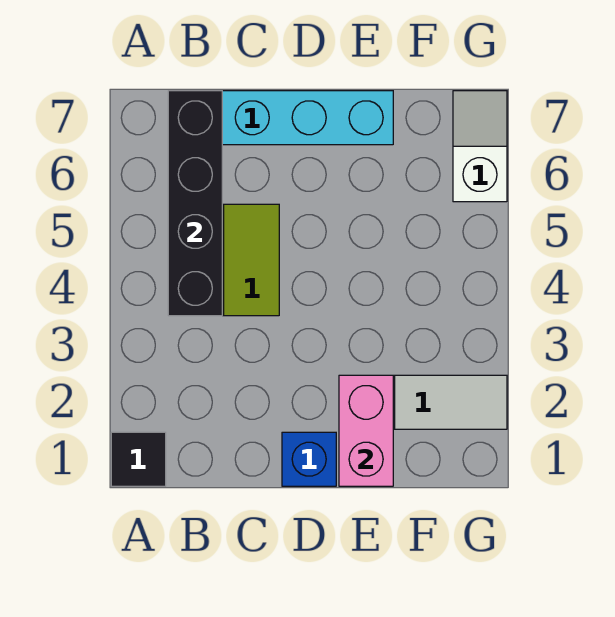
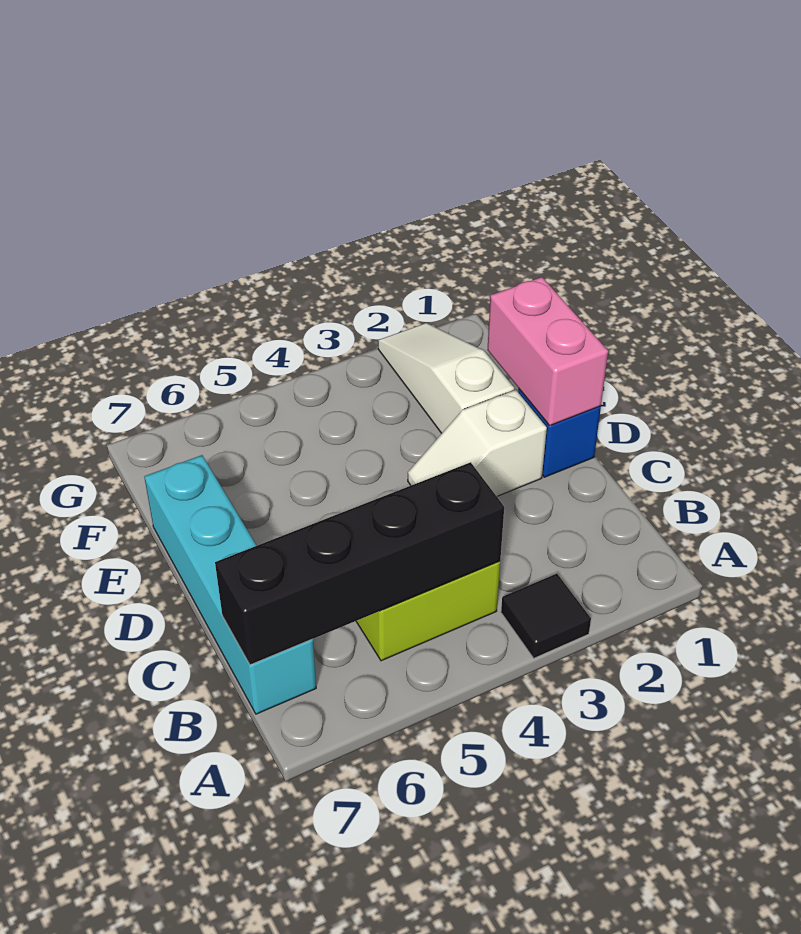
black 1x1 tile [111,432,166,486] -> black 1x1 tile moved to [501,574,591,658]
pink 1x2 brick [339,375,393,486] -> pink 1x2 brick turned to [487,277,608,425]
white 1x2 slope [453,91,507,202] -> white 1x2 slope moved to [408,390,547,496]

